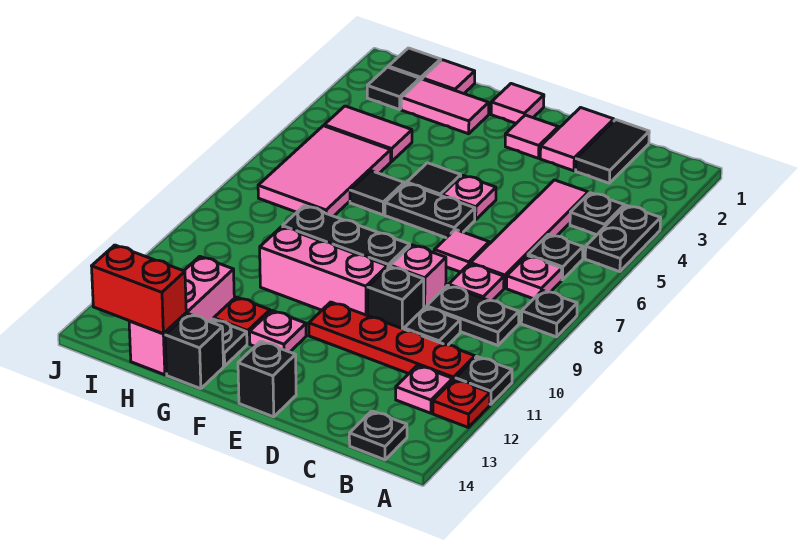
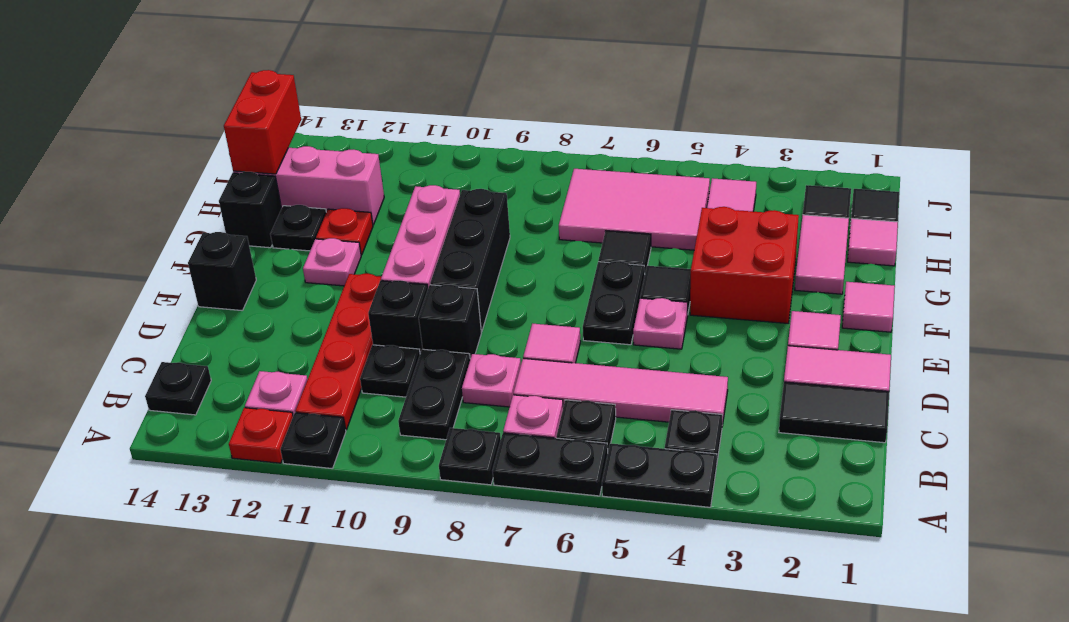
none -> black 1x2 plate [493,433,608,496]
pink 1x1 brick [390,245,446,308] -> black 1x1 brick [419,285,481,359]
none -> red 2x2 brick [690,207,799,323]

